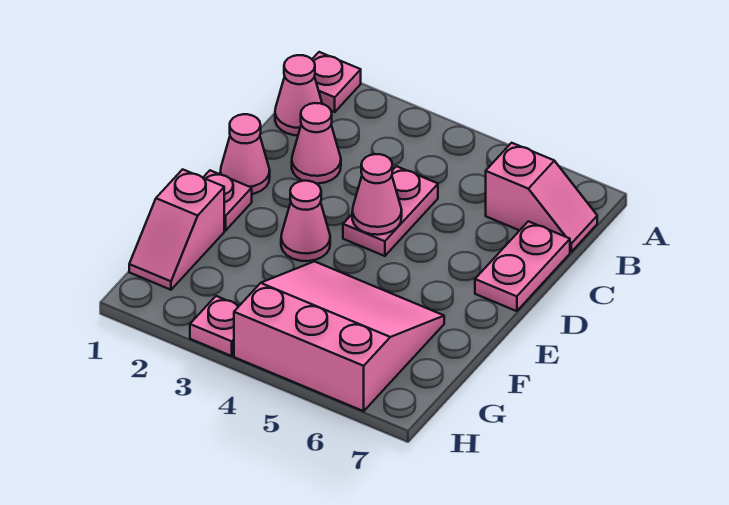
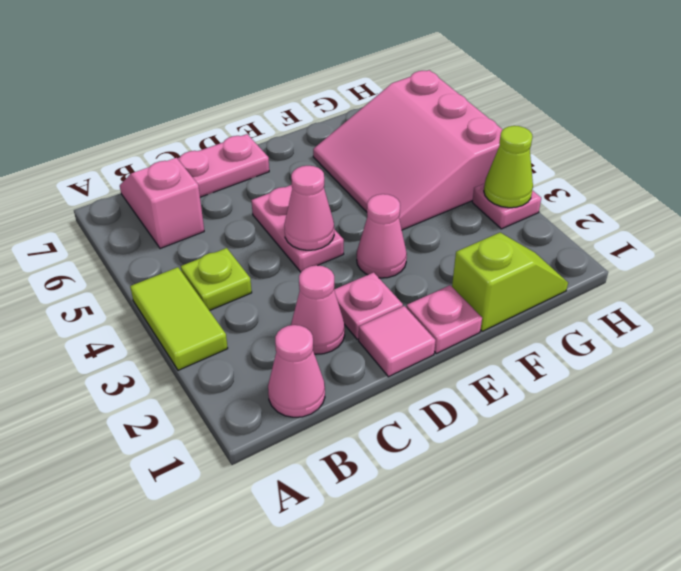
pink 1x1 plate [312,52,361,112] -> pink 1x1 plate moved to [334,272,403,339]
none -> lime 1x2 tile [130,267,228,370]
none -> lime 1x1 plate [181,248,252,311]
pink 1x2 plate [343,166,438,256] -> pink 1x2 plate turned to [251,185,344,272]
pink 1x1 cone [220,114,270,194] -> pink 1x1 tile [359,306,436,377]
pink 1x2 slope [129,169,224,290] -> lime 1x2 slope [452,233,568,331]
none -> lime 1x1 cone [484,126,533,208]

